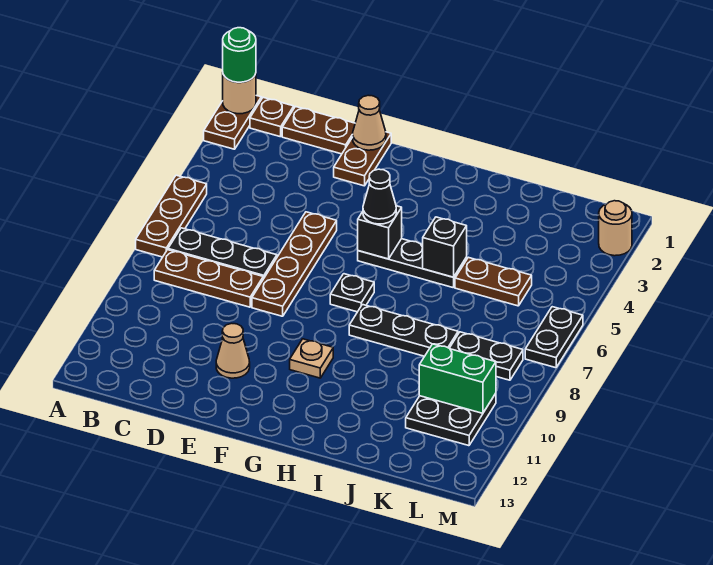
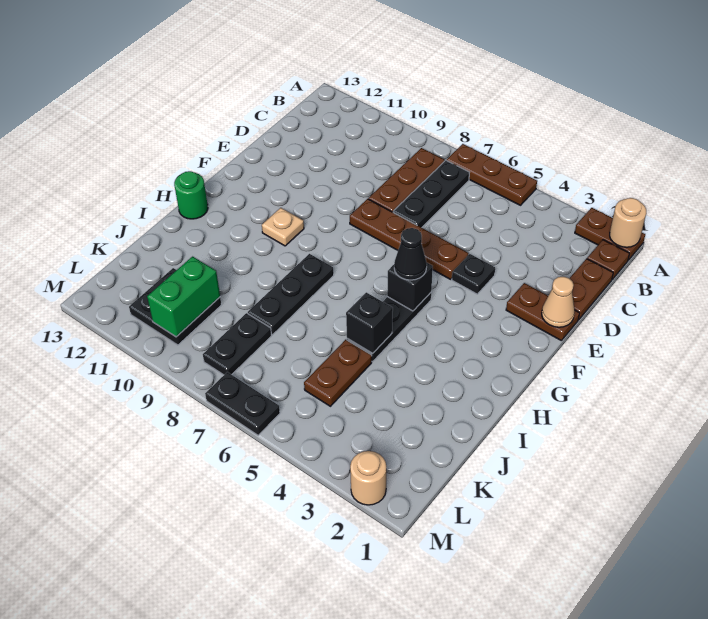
green 1x1 round brick [223,28,256,82] -> green 1x1 round brick moved to [174,171,208,219]
tan 1x1 cone [216,323,250,378] -> none
black 1x1 plate [330,274,374,312] -> black 1x1 plate moved to [452,254,495,294]

